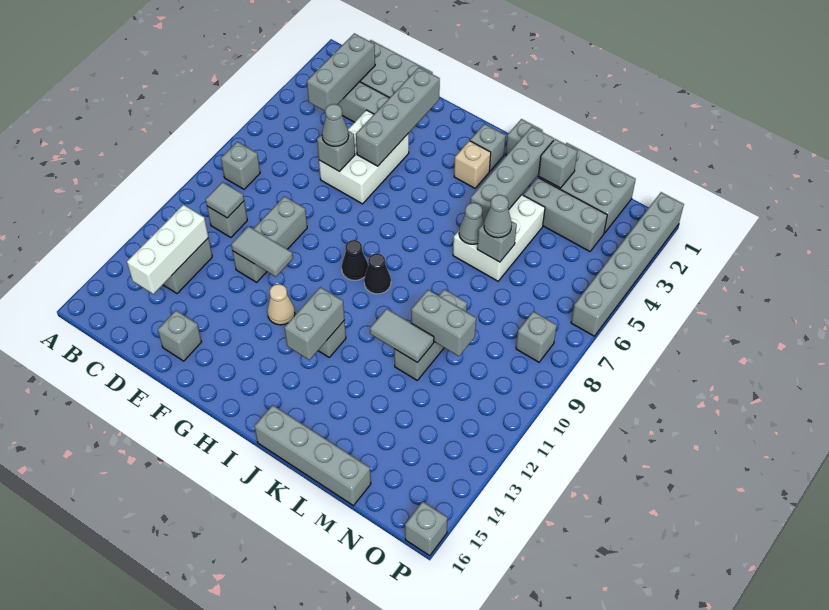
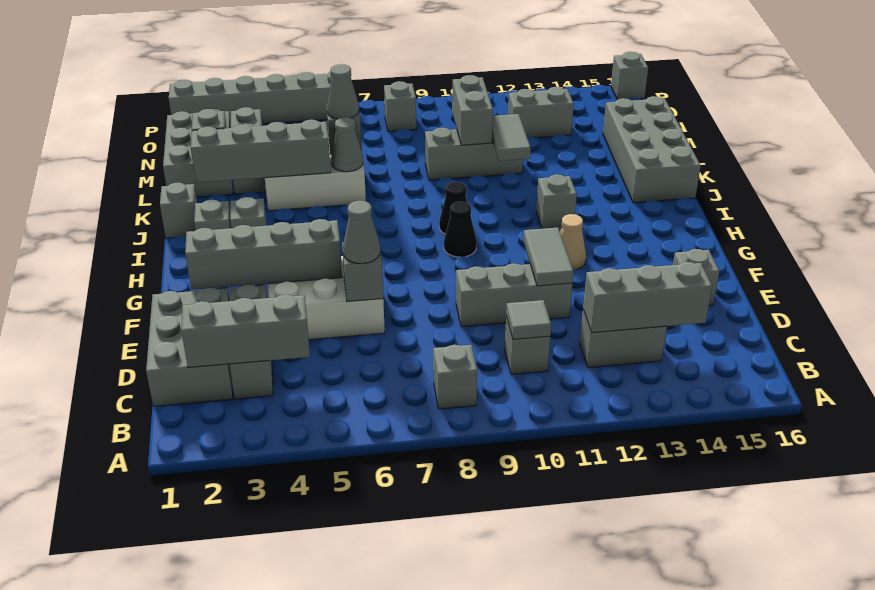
white 1x3 brick [127,205,208,294] -> grey 1x3 brick [583,262,712,333]
tan 1x1 brick [454,141,491,188] -> grey 1x1 brick [230,197,267,228]
grey 1x2 brick [284,287,344,360] -> grey 1x2 brick moved to [508,87,574,138]
grey 1x4 brick [254,405,371,506] -> grey 2x4 brick [603,96,701,203]

